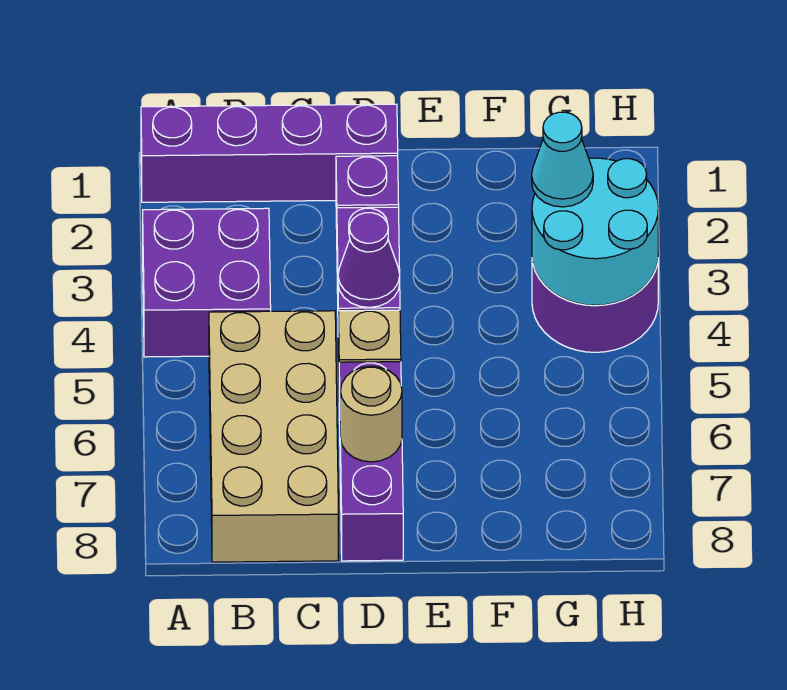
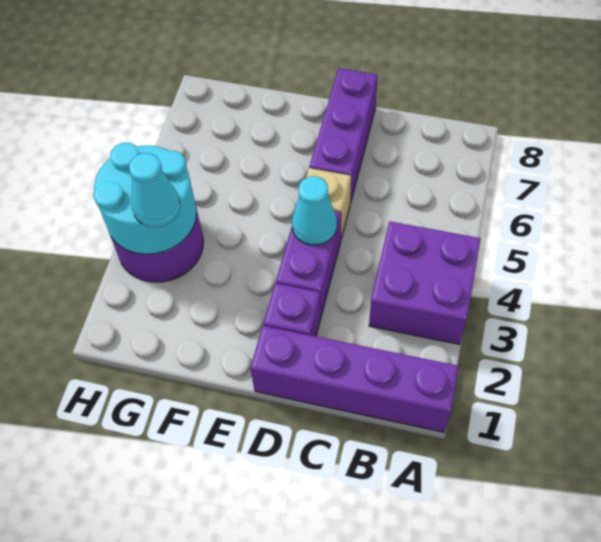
tan 2x4 brick [209,311,338,562] -> none
purple 1x1 cone [338,213,400,307] -> cyan 1x1 cone [292,176,337,245]
tan 1x1 round brick [340,366,402,462] -> none

